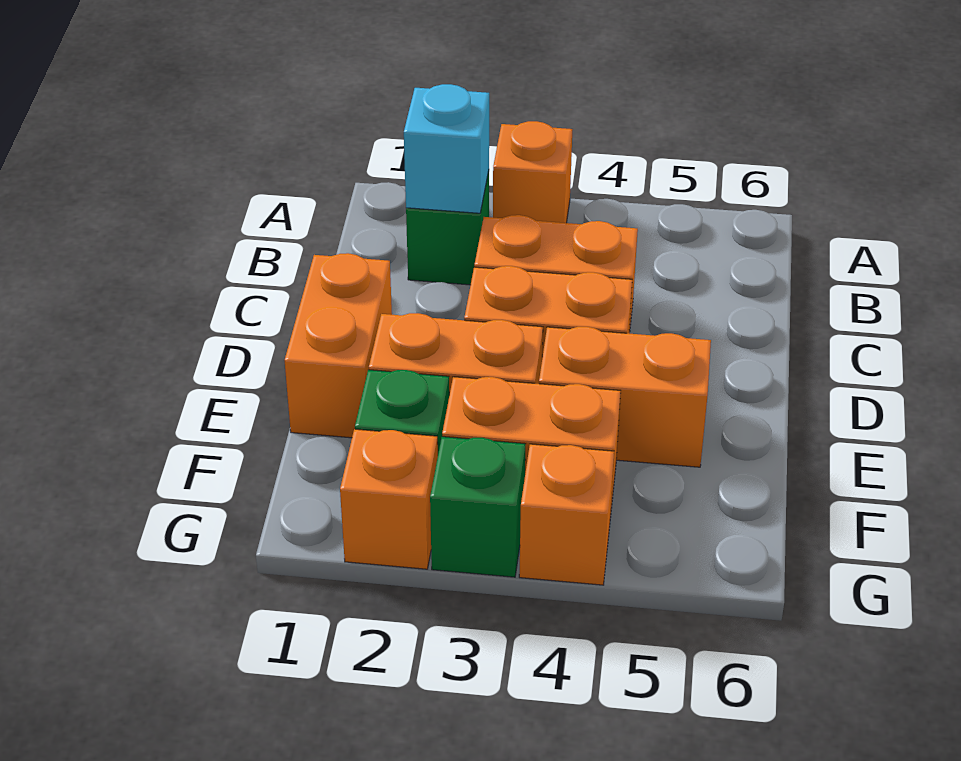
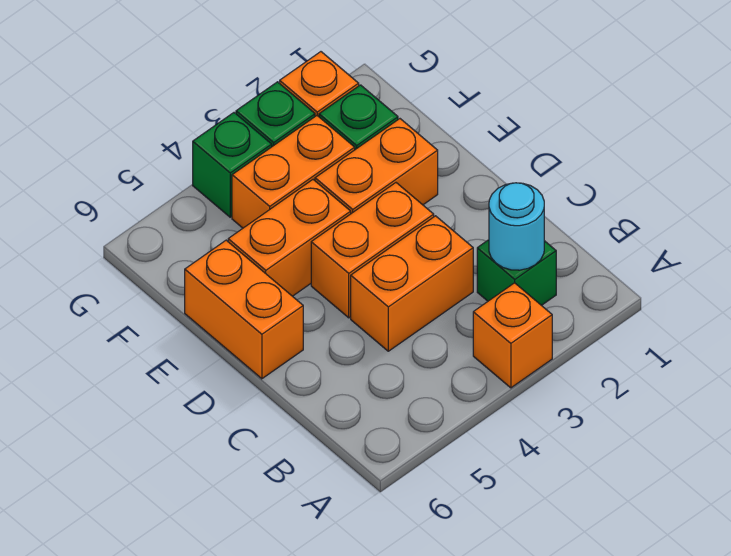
cyan 1x1 brick [404,84,489,213] -> cyan 1x1 round brick [489,183,544,270]
orange 1x2 brick [284,253,392,438] -> orange 1x2 brick moved to [185,240,303,379]
orange 1x1 brick [519,444,614,585] -> green 1x1 brick [193,113,272,217]

